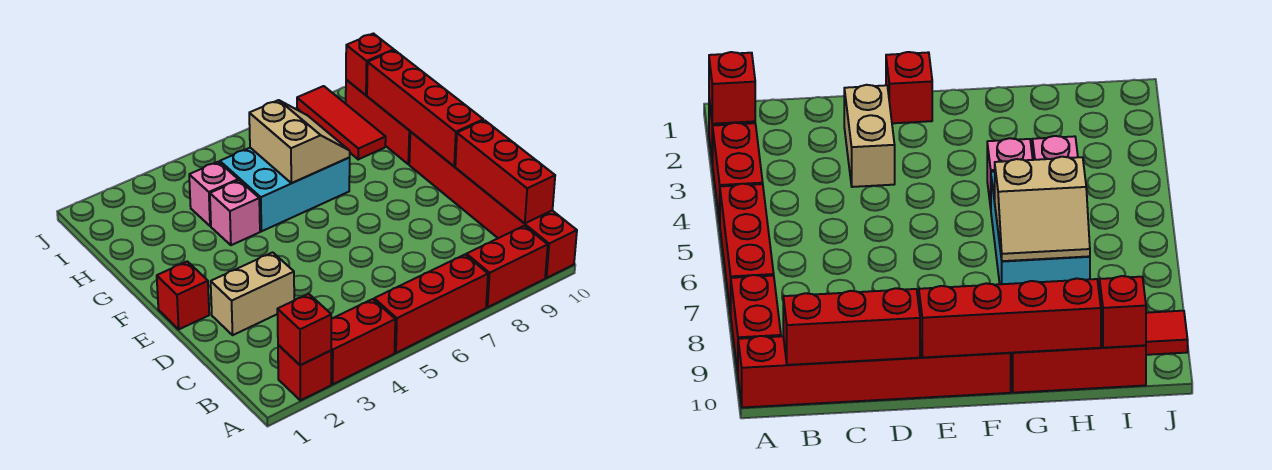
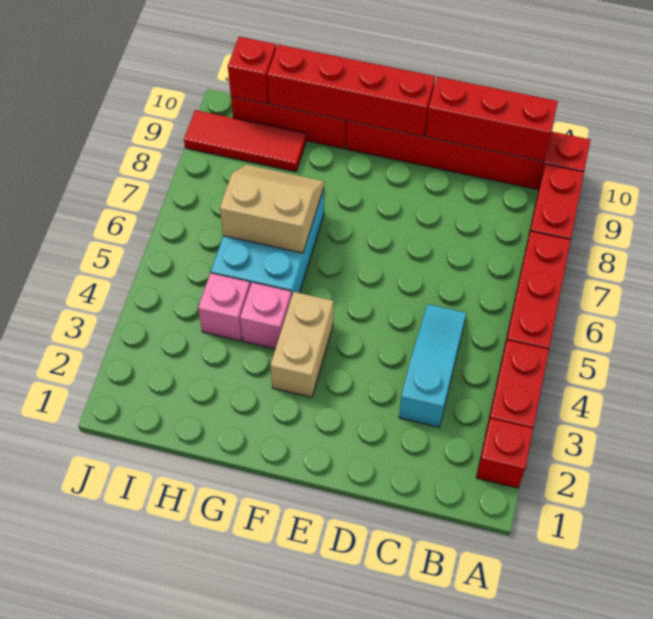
red 1x1 brick [277,294,331,365] -> none
none -> cyan 1x3 slope [399,304,466,427]
tan 1x2 brick [211,252,294,335] -> tan 1x2 brick moved to [270,292,333,397]
red 1x1 brick [157,261,209,329] -> none

